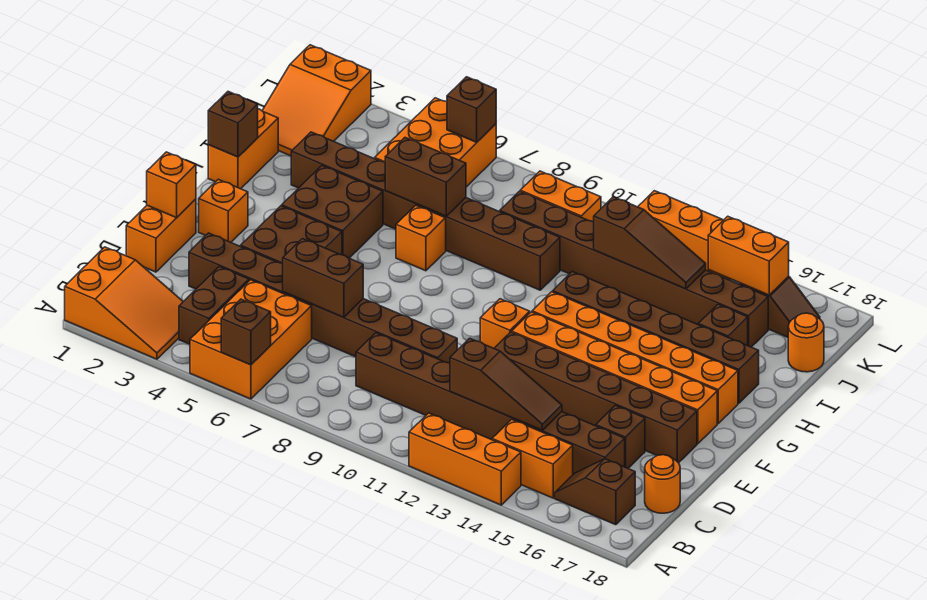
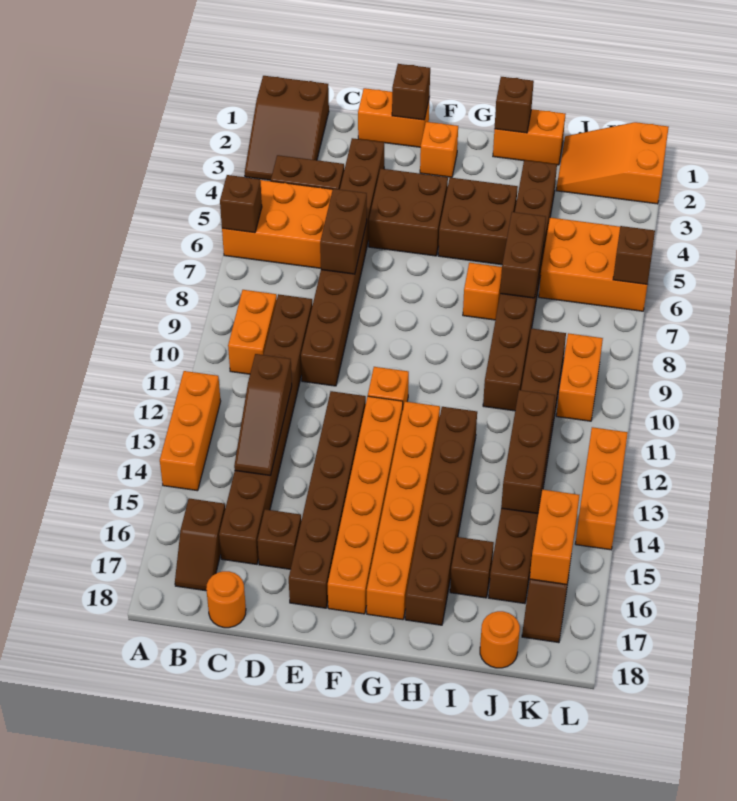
orange 2x3 slope [65,247,183,359] -> brown 2x3 slope [245,76,329,180]
orange 1x2 brick [492,419,573,498] -> orange 1x2 brick moved to [228,290,277,374]
brown 1x2 slope [555,459,635,525] -> brown 1x2 slope turned to [175,498,225,591]
orange 1x1 brick [147,152,196,218] -> brown 1x1 brick [392,64,430,120]
brown 1x3 slope [594,197,706,289] -> brown 1x3 brick [501,390,555,514]

